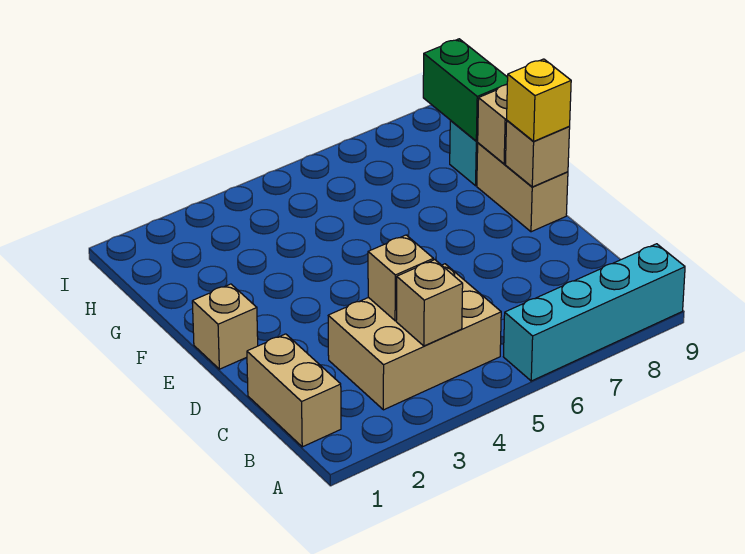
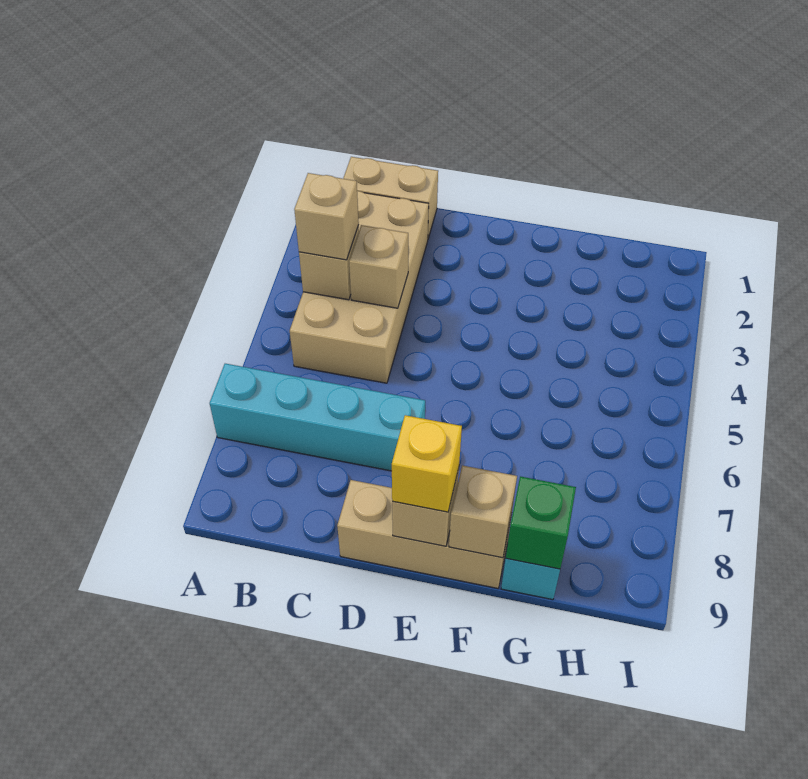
cyan 1x4 brick [503,244,685,381] -> cyan 1x4 brick turned to [210,364,425,471]
tan 2x3 brick [328,264,501,410] -> tan 2x4 brick [290,191,429,383]
tan 1x1 brick [192,284,258,369] -> tan 1x1 brick moved to [294,173,359,260]
tan 1x2 brick [477,143,568,232] -> tan 1x3 brick [337,480,511,588]
green 1x2 brick [423,39,508,141] -> green 1x1 brick [506,476,576,569]

